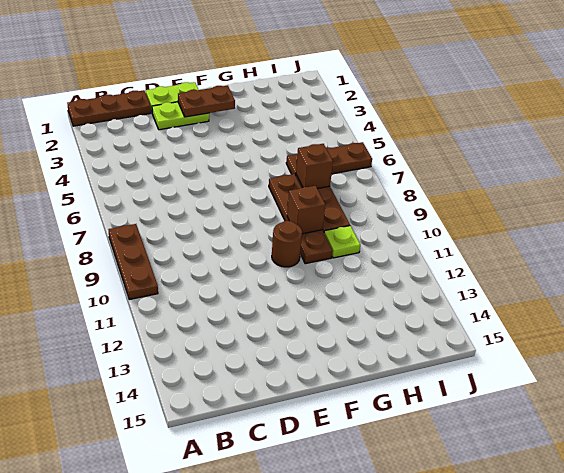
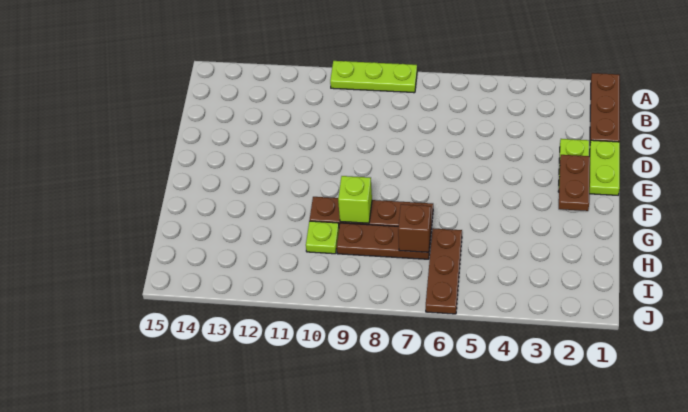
brown 1x3 plate [108,224,158,300] -> lime 1x3 plate [330,61,417,93]
brown 1x1 round brick [272,221,302,267] -> none
brown 1x1 brick [287,186,325,234] -> lime 1x1 brick [338,176,372,223]

